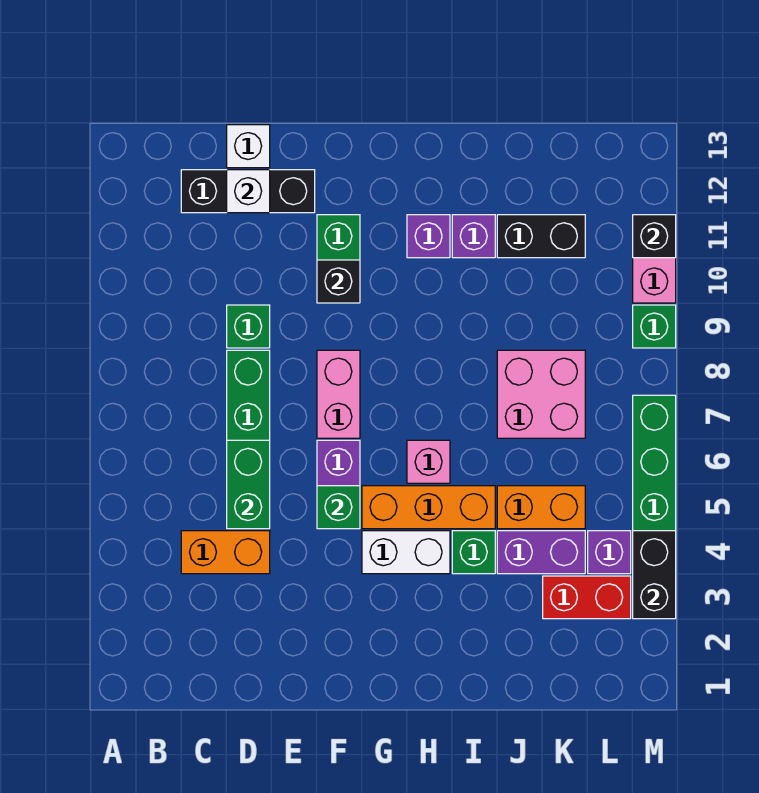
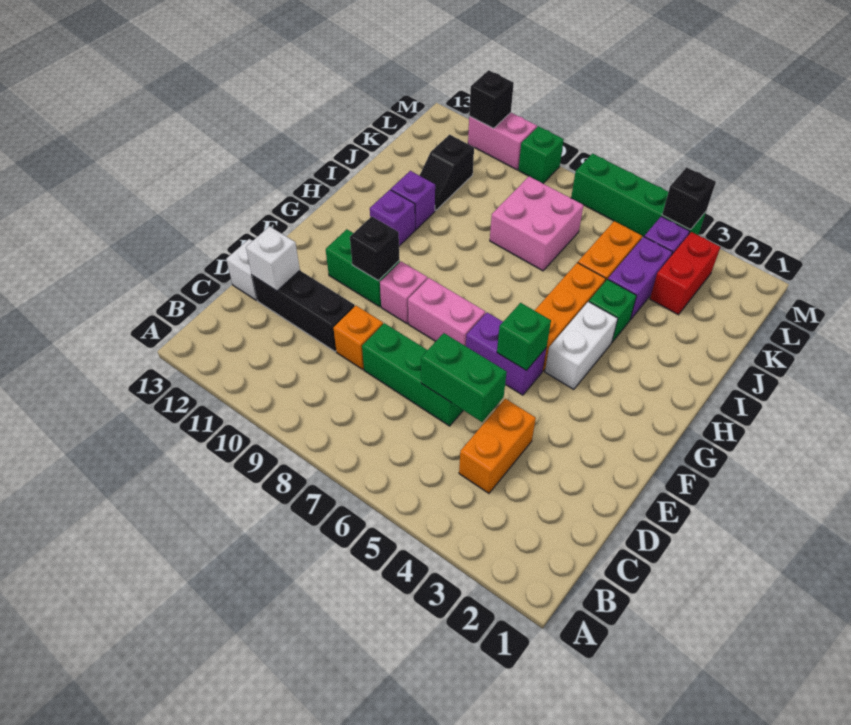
black 1x3 brick [181,170,315,213] -> black 1x3 brick turned to [252,271,355,352]
green 1x1 brick [227,305,270,348] -> orange 1x1 brick [334,306,383,369]
pink 1x1 brick [407,440,450,483] -> pink 1x1 brick moved to [380,262,428,324]
black 1x2 brick [497,215,585,258] -> black 1x2 slope [419,135,474,211]
black 1x2 brick [633,531,676,619] -> black 1x1 brick [662,167,716,230]

